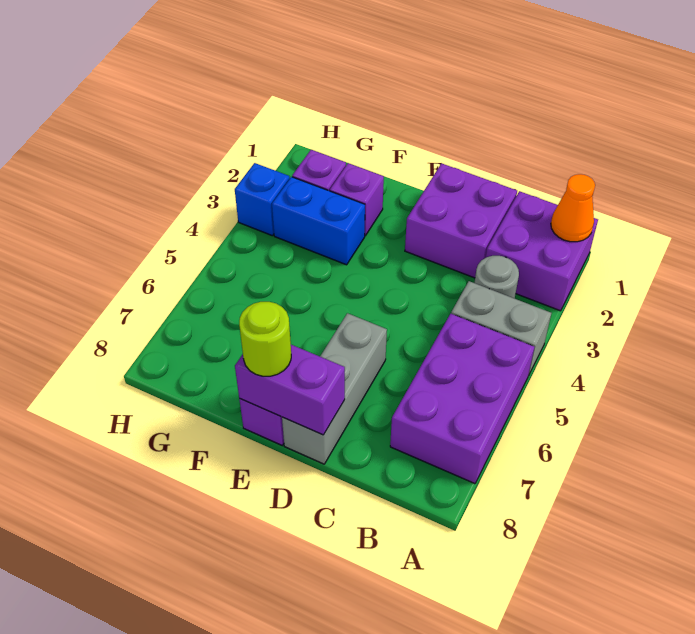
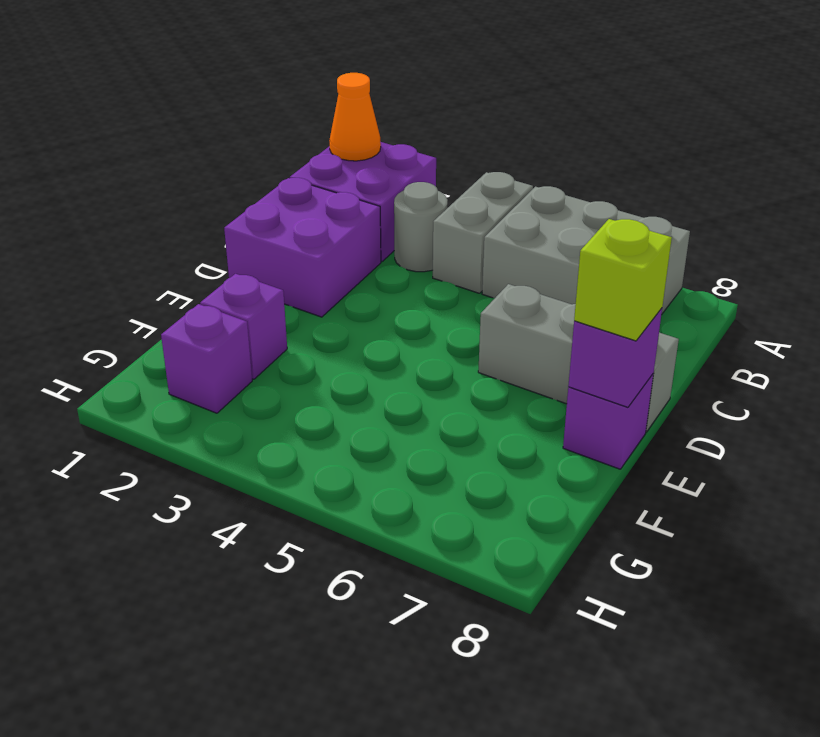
purple 2x3 brick [390,314,534,484] -> grey 2x3 brick [482,186,690,315]
purple 1x2 brick [235,345,345,435] -> purple 1x1 brick [568,308,662,407]
lime 1x1 round brick [239,302,291,376] -> lime 1x1 brick [574,219,672,341]
blue 1x2 brick [272,177,365,265] -> none
blue 1x1 brick [235,163,290,236] -> none

